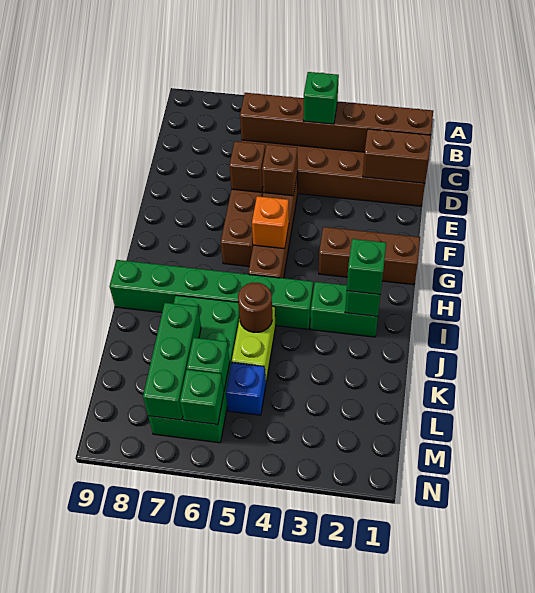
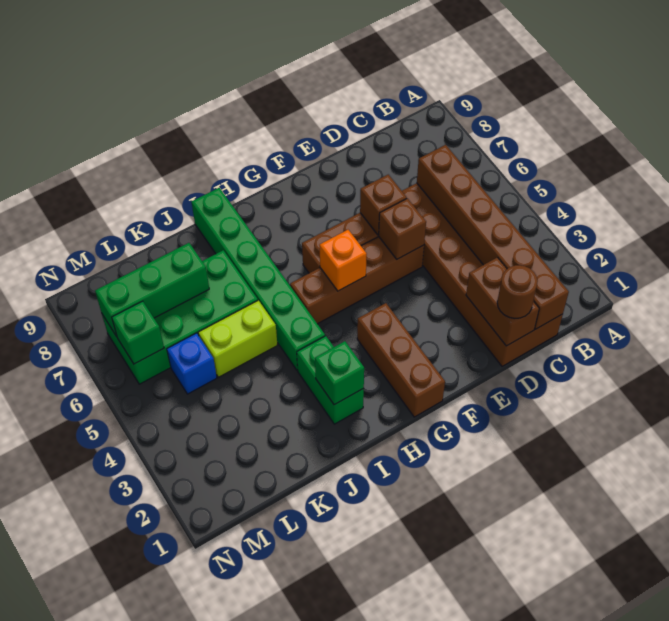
green 1x1 brick [303,72,339,124] -> none
green 1x1 brick [347,239,386,295] -> none
brown 1x1 round brick [238,283,272,332] -> brown 1x1 round brick moved to [497,265,538,318]
green 1x1 brick [187,338,230,392] -> none

